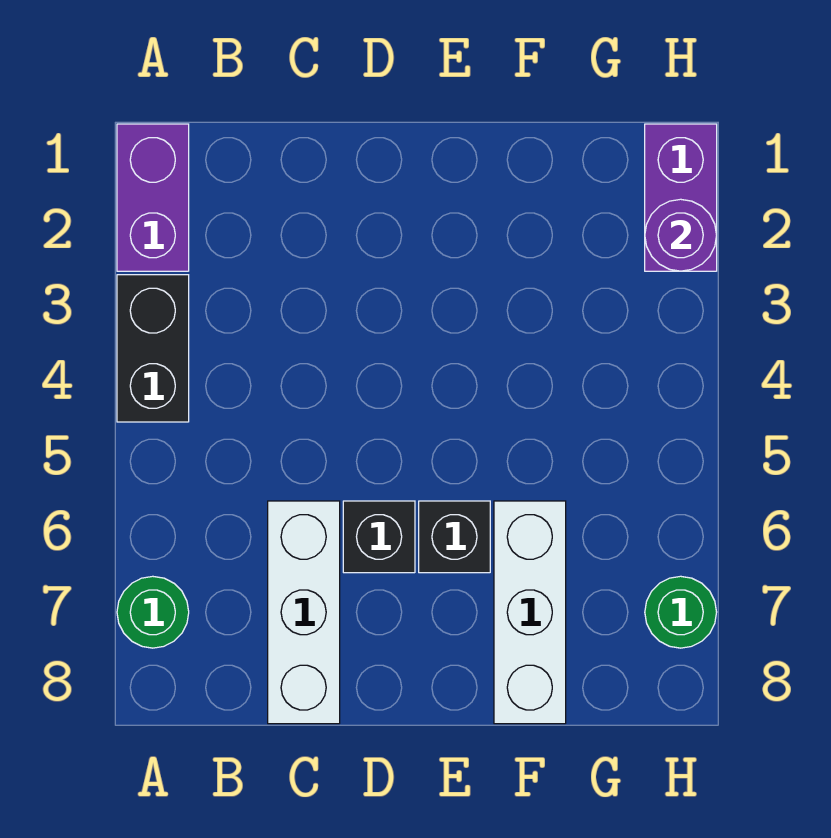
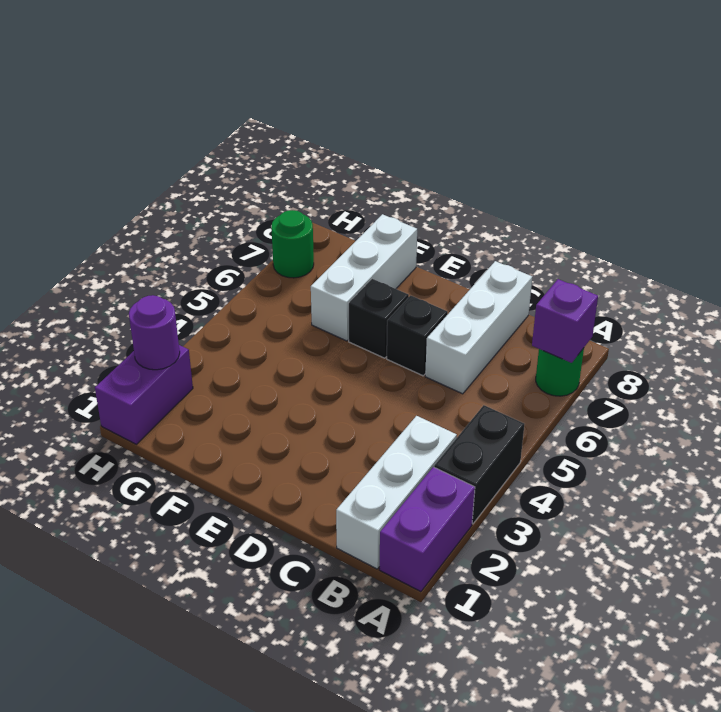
none -> purple 1x1 brick [532,279,598,363]
none -> white 1x3 brick [336,416,457,569]

